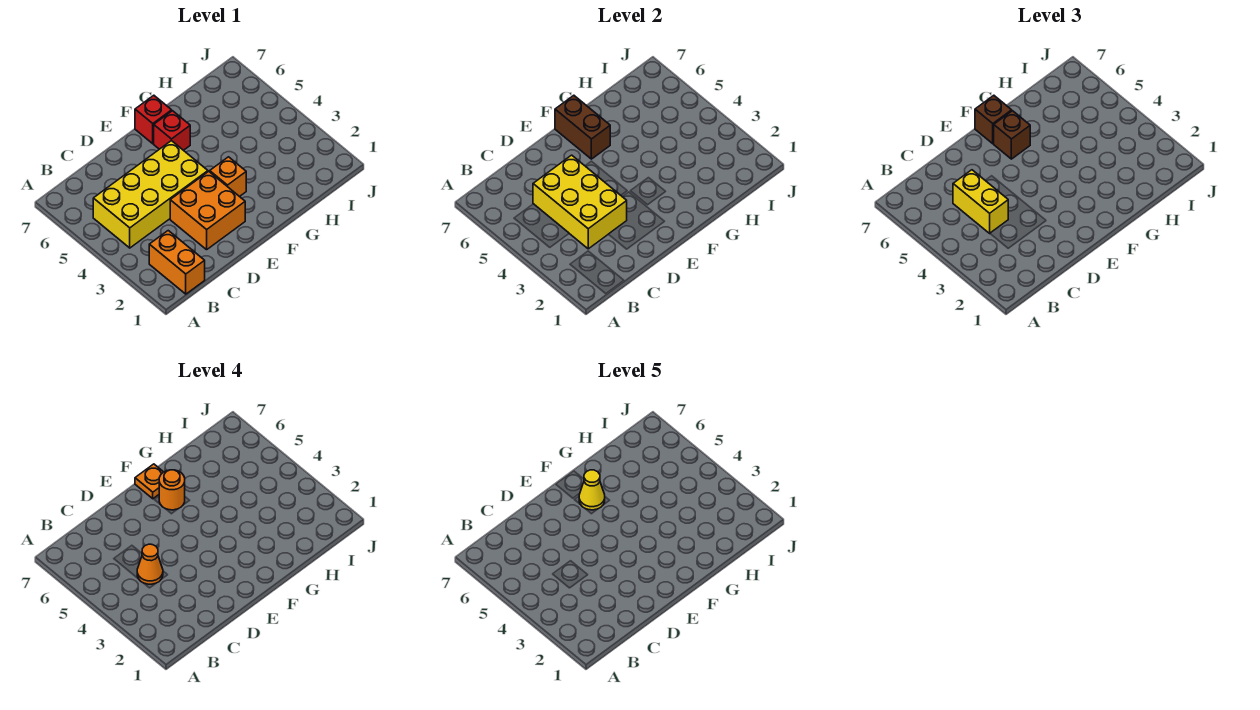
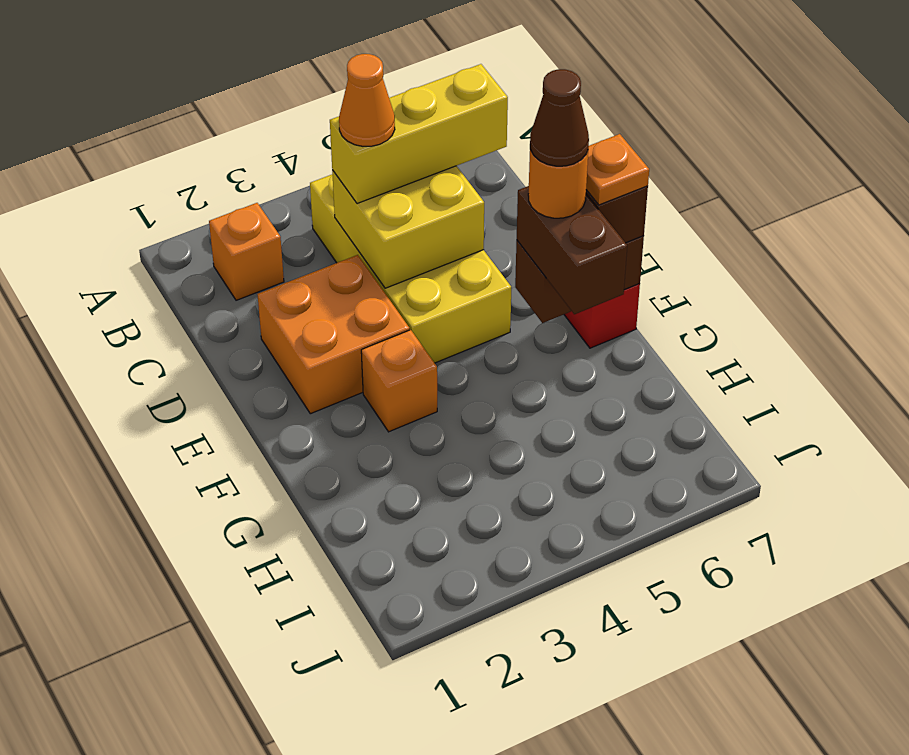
orange 1x2 brick [149,231,205,294] -> orange 1x1 brick [209,203,284,300]
yellow 2x3 brick [533,155,627,249] -> yellow 2x2 brick [332,166,484,288]
yellow 1x2 brick [953,170,1008,233] -> yellow 1x3 brick [330,64,508,204]
red 1x1 brick [154,111,190,150] -> none
brown 1x1 brick [993,111,1030,159] -> brown 1x2 brick [517,186,627,314]
yellow 1x1 cone [579,470,605,510] -> brown 1x1 cone [530,69,589,166]

